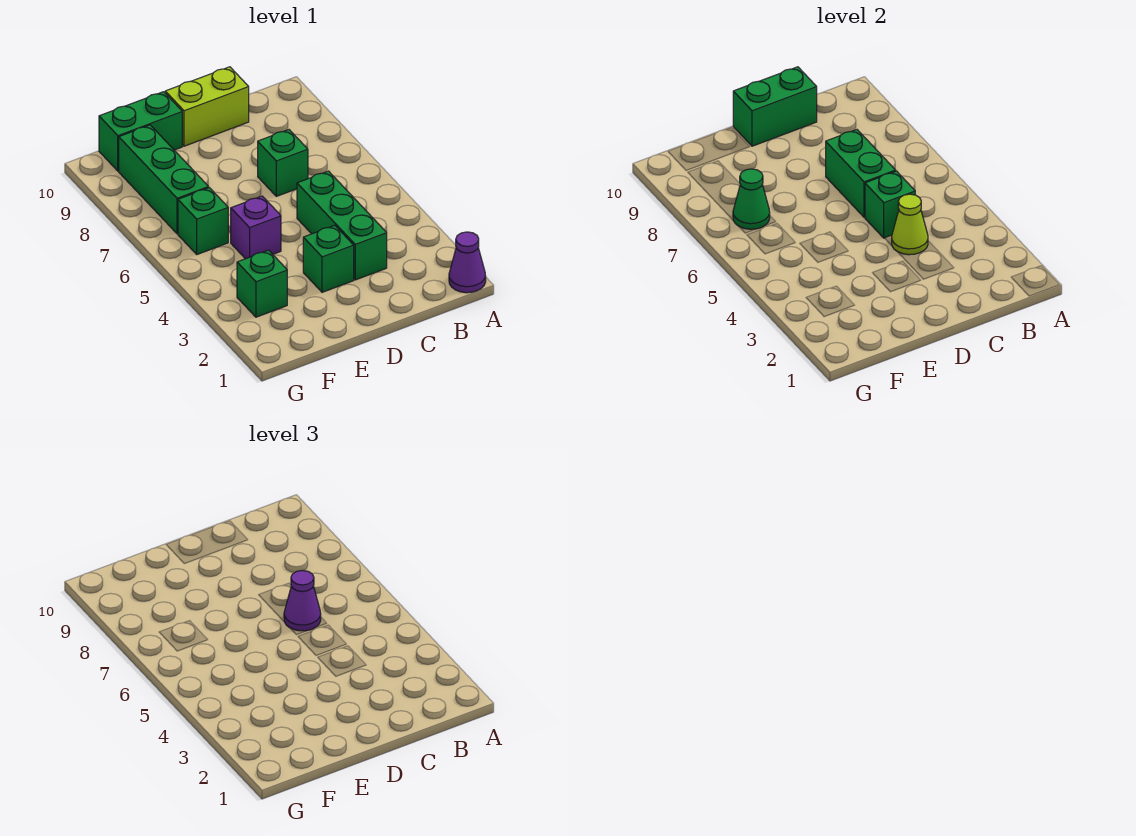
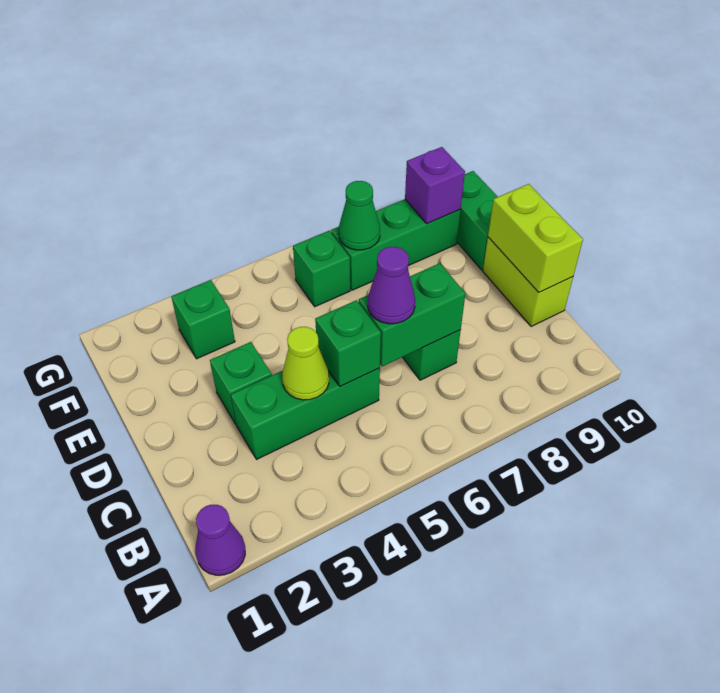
green 1x2 brick [733,67,817,146] -> lime 1x2 brick [488,184,583,292]
purple 1x1 brick [231,196,281,259] -> purple 1x1 brick moved to [405,147,465,224]

